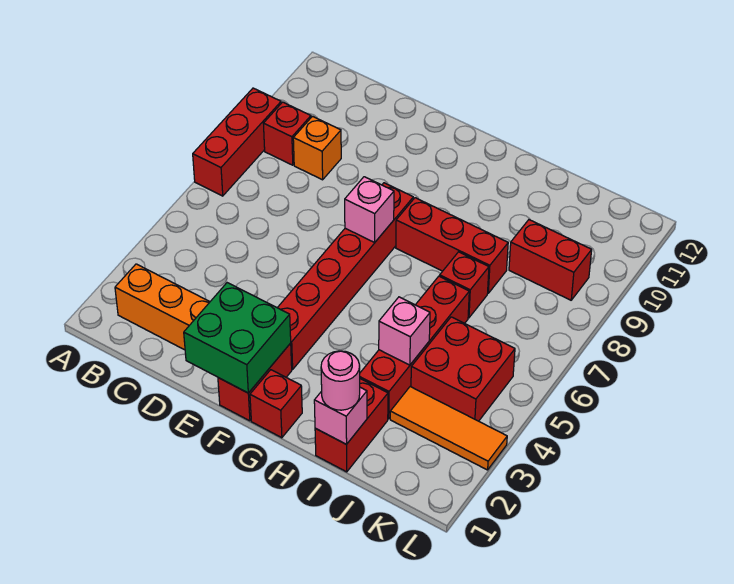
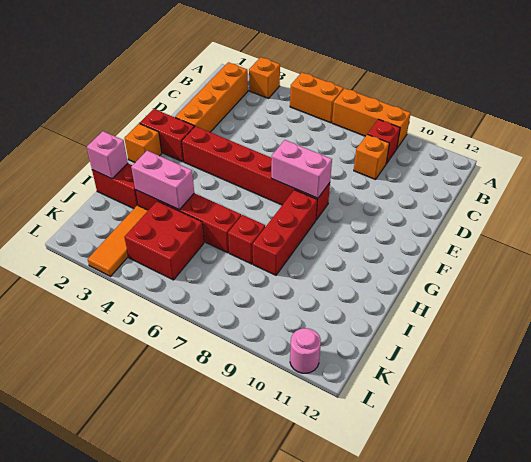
none -> orange 1x1 brick [249,57,280,98]
none -> orange 1x2 brick [290,73,343,123]
red 1x3 brick [193,88,281,196] -> orange 1x3 brick [332,88,411,148]
green 2x2 brick [184,283,291,393] -> none
pink 1x1 brick [345,177,394,242] -> pink 1x2 brick [271,140,332,198]
red 1x1 brick [250,370,302,438] -> orange 1x1 brick [124,123,162,162]
pink 1x1 round brick [321,351,360,410] -> pink 1x1 round brick moved to [290,328,321,373]
pink 1x1 brick [379,297,430,365] -> pink 1x2 brick [131,151,194,210]
red 1x2 brick [509,220,592,300] -> none

